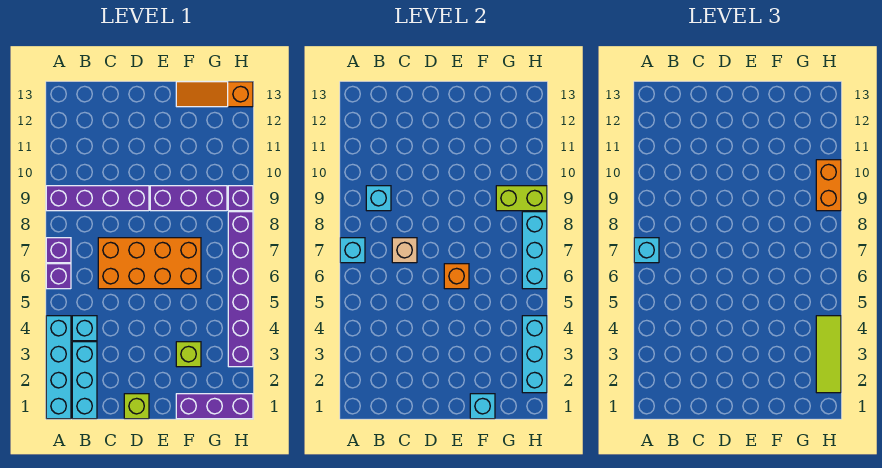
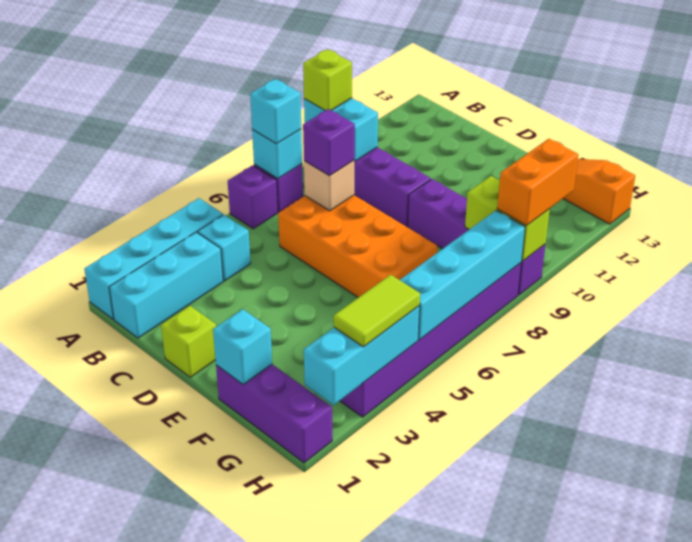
cyan 1x1 brick [366,186,391,211] -> cyan 1x2 brick [304,98,378,162]
none -> purple 1x1 brick [303,109,355,176]
orange 1x1 brick [444,264,469,289] -> none
lime 1x1 brick [176,342,201,367] -> lime 1x1 brick moved to [303,49,352,111]
lime 1x3 tile [816,316,841,393] -> lime 1x2 tile [334,275,420,347]
cyan 1x3 brick [522,212,547,289] -> cyan 1x4 brick [400,210,525,340]

